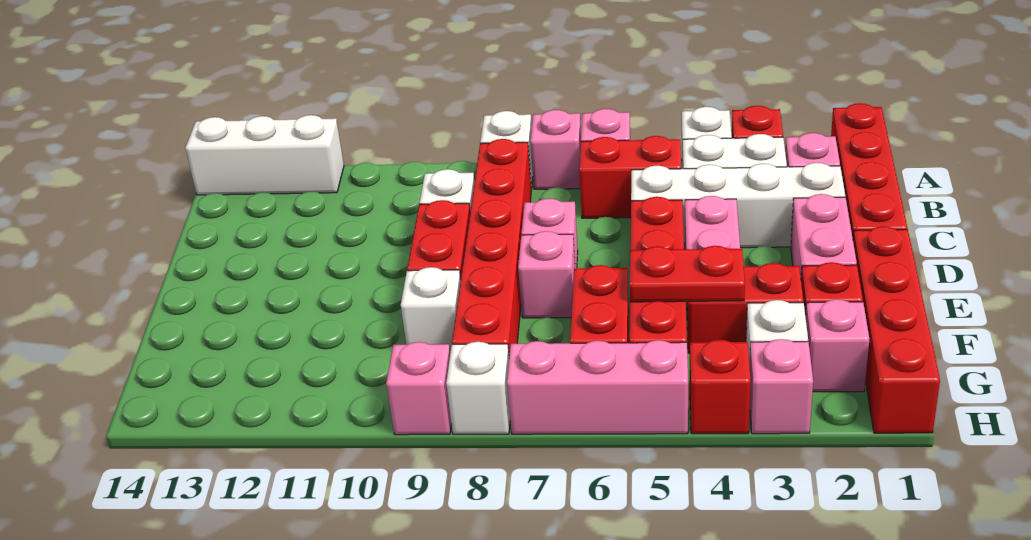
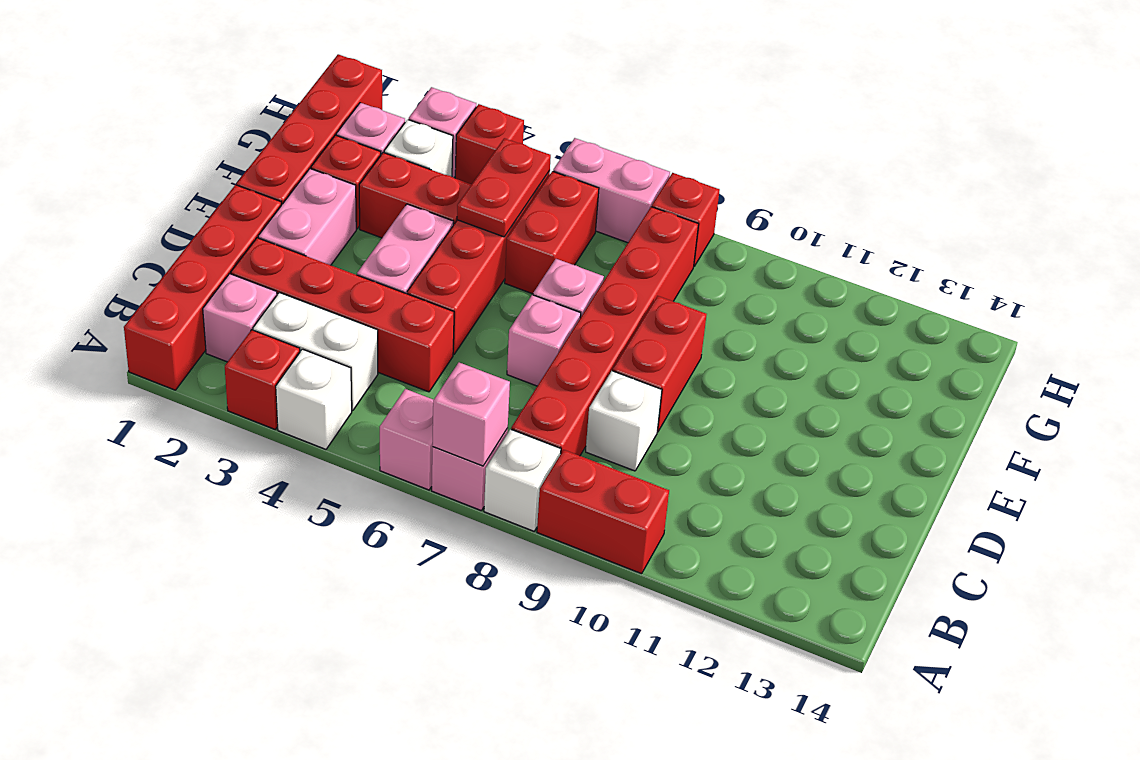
white 1x3 brick [185,115,344,195] -> none
red 1x2 brick [579,136,681,218] -> red 1x2 brick moved to [537,450,669,574]
white 1x4 brick [631,163,845,248] -> red 1x4 brick [231,238,454,392]
red 1x2 plate [630,246,745,302] -> red 1x2 plate turned to [457,138,551,237]
white 1x1 brick [401,267,461,353] -> none
pink 1x3 brick [507,340,688,434] -> pink 1x2 brick [553,138,670,243]
white 1x1 brick [446,342,510,434] -> red 1x1 brick [652,173,720,266]
pink 1x1 brick [386,342,451,435] -> pink 1x1 brick moved to [432,362,510,466]

